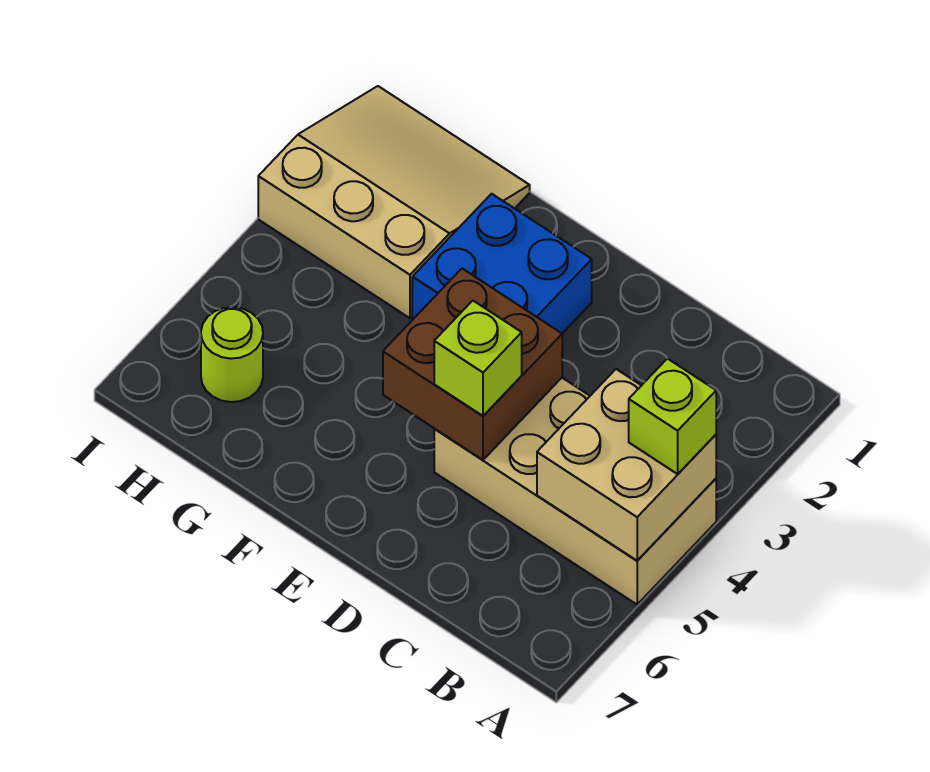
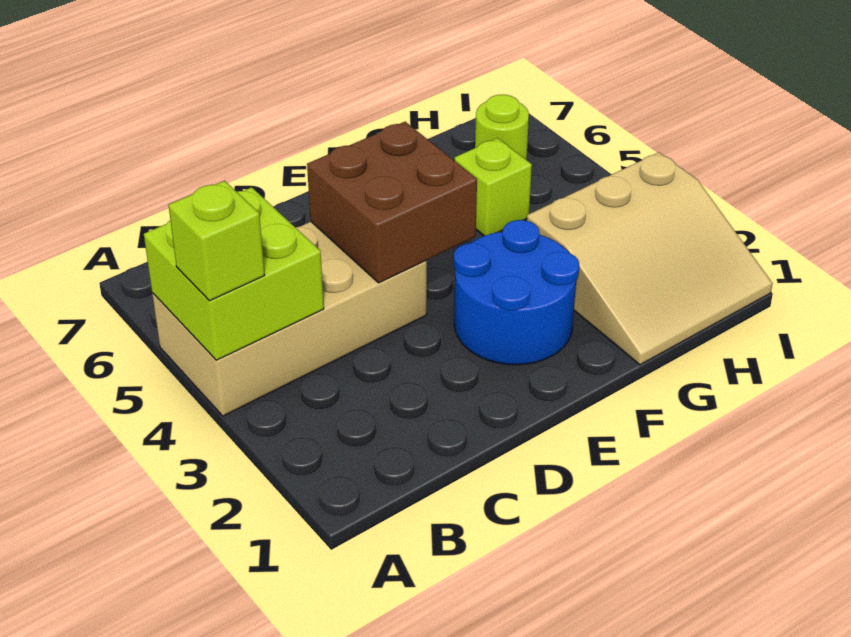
tan 2x2 brick [537,369,716,561] -> lime 2x2 brick [144,187,324,360]
lime 1x1 brick [434,301,522,416] -> lime 1x1 brick moved to [455,138,532,236]
blue 2x2 brick [412,194,592,333] -> blue 2x2 round brick [454,220,579,365]

